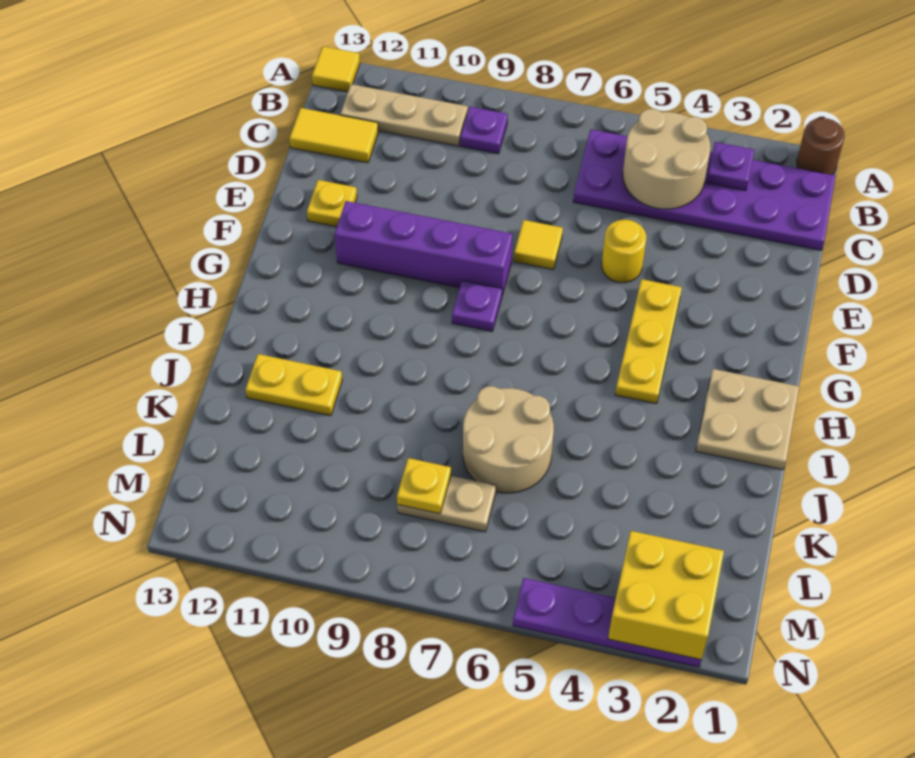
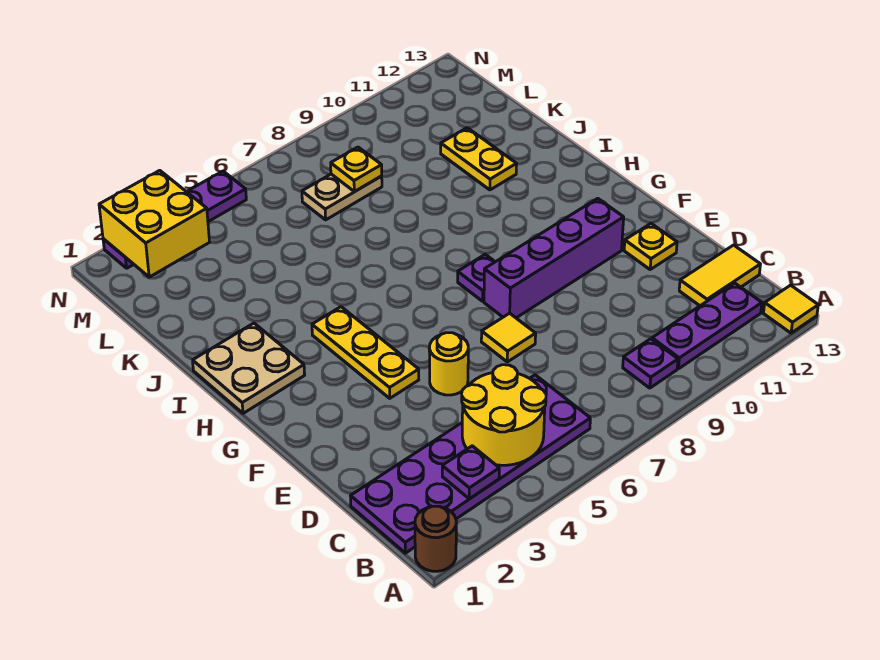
tan 2x2 round brick [623,109,711,209] -> yellow 2x2 round brick [462,365,546,465]
tan 1x3 plate [340,84,468,146] -> purple 1x3 plate [652,283,762,369]
tan 2x2 round brick [463,386,554,493] -> none
yellow 1x2 plate [245,354,342,416] -> yellow 1x2 plate turned to [441,128,517,190]

